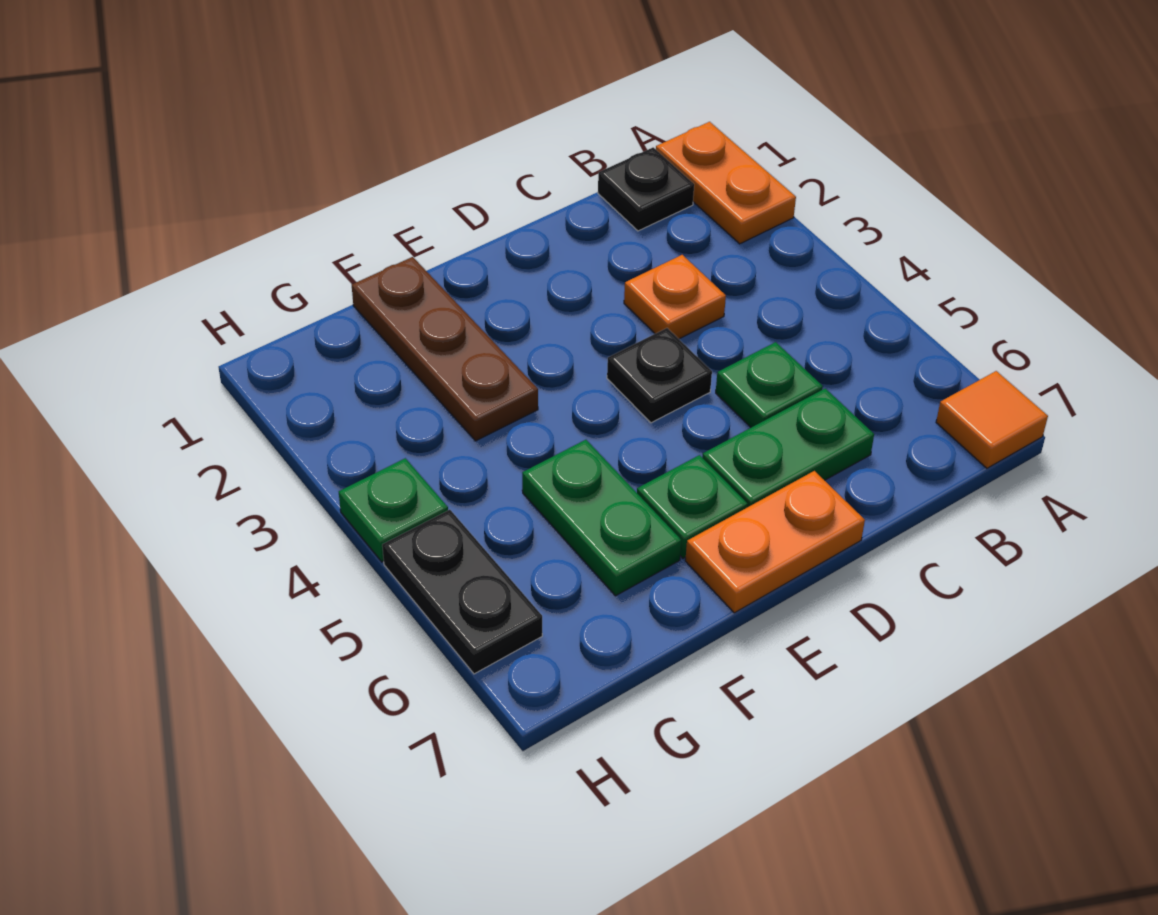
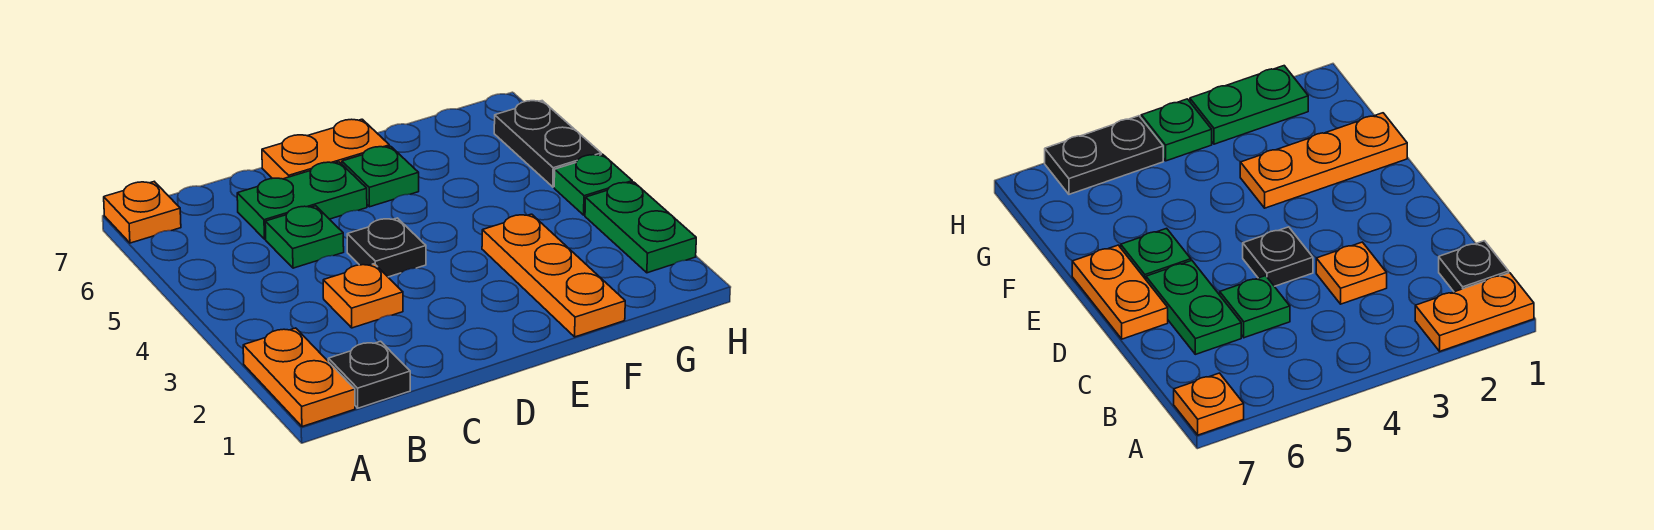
orange 1x1 tile [936,371,1048,468] -> orange 1x1 plate [104,182,181,243]
brown 1x3 plate [352,257,538,441] -> orange 1x3 plate [482,214,625,337]
green 1x2 plate [522,440,681,596] -> green 1x2 plate moved to [585,182,696,273]

